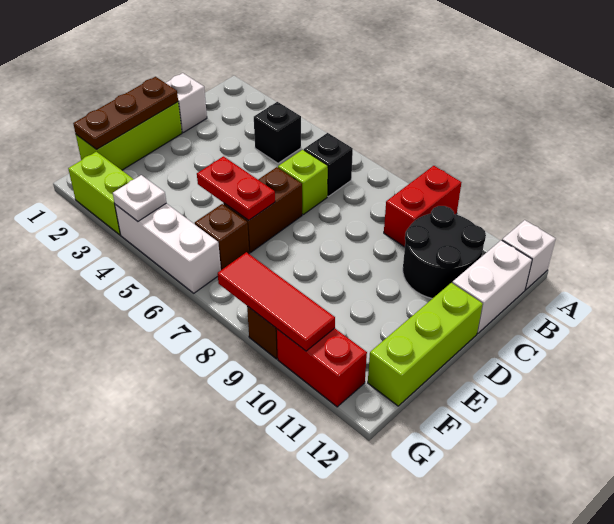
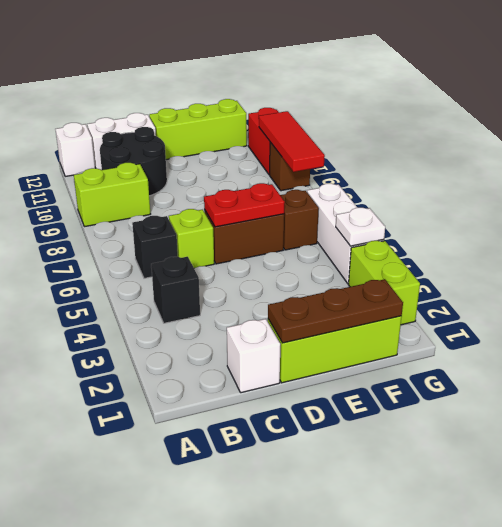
red 1x2 brick [384,166,462,247] -> lime 1x2 brick [74,163,150,227]
red 1x2 plate [197,156,275,220] -> red 1x2 plate turned to [204,183,285,227]

